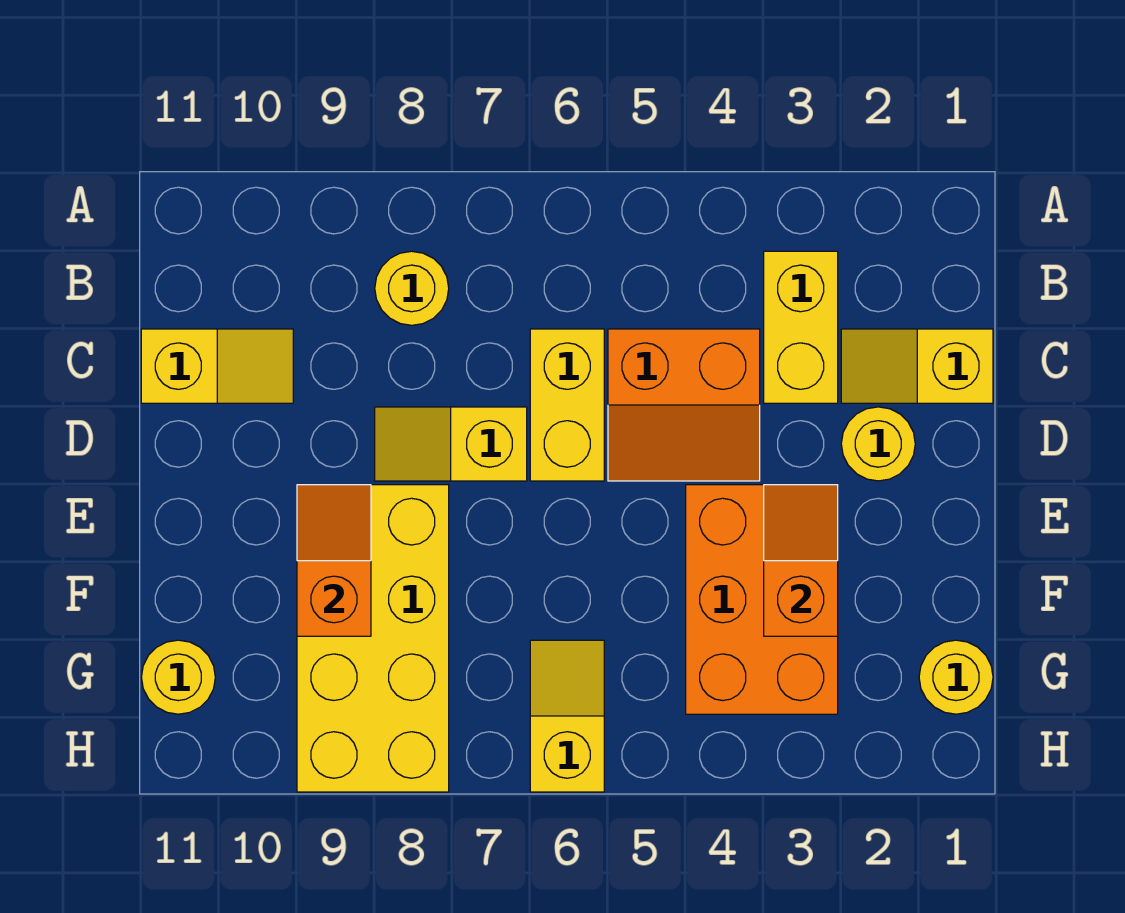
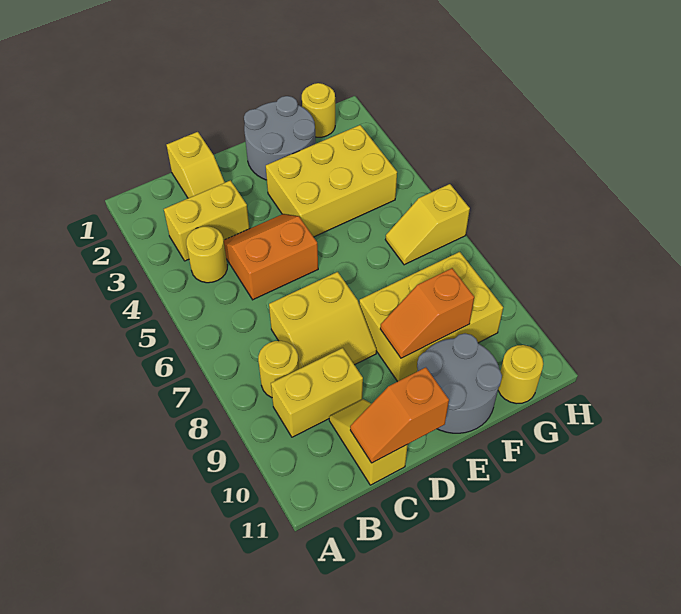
orange 2x2 slope [608,329,760,481] -> orange 2x2 slope turned to [224,214,318,300]
yellow 1x2 brick [530,329,604,481] -> yellow 1x2 brick moved to [271,348,363,437]
yellow 1x1 round brick [841,407,915,481] -> yellow 1x1 round brick moved to [186,226,227,283]
yellow 1x2 slope [375,407,527,481] -> yellow 2x2 slope [269,272,376,369]
none -> grey 2x2 round brick [244,96,316,180]
orange 2x3 brick [686,485,838,714] -> yellow 2x3 brick [266,125,397,237]
orange 1x2 slope [764,485,838,636] -> orange 1x2 slope moved to [350,367,449,463]
yellow 2x4 brick [297,485,449,792] -> yellow 2x3 brick [359,252,503,382]
none -> grey 2x2 round brick [417,334,502,433]

